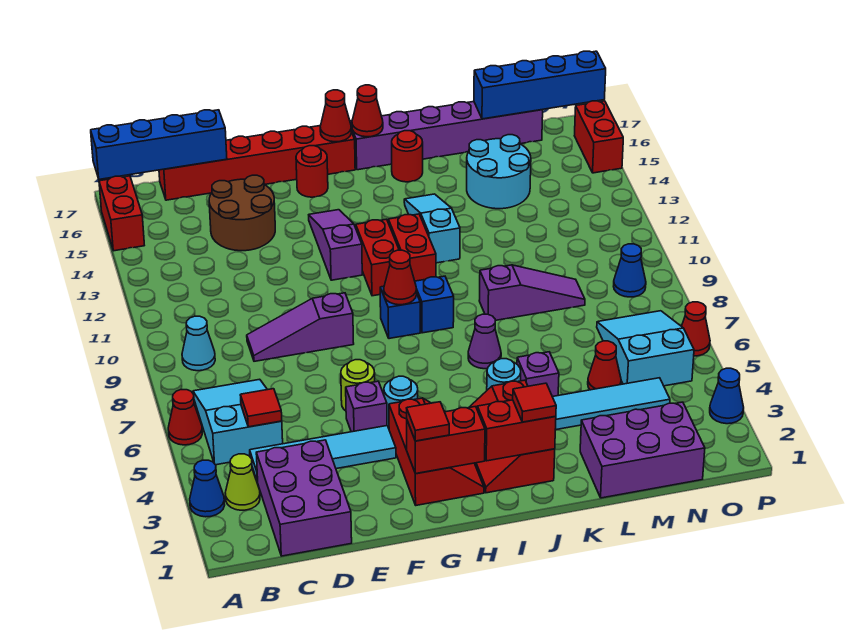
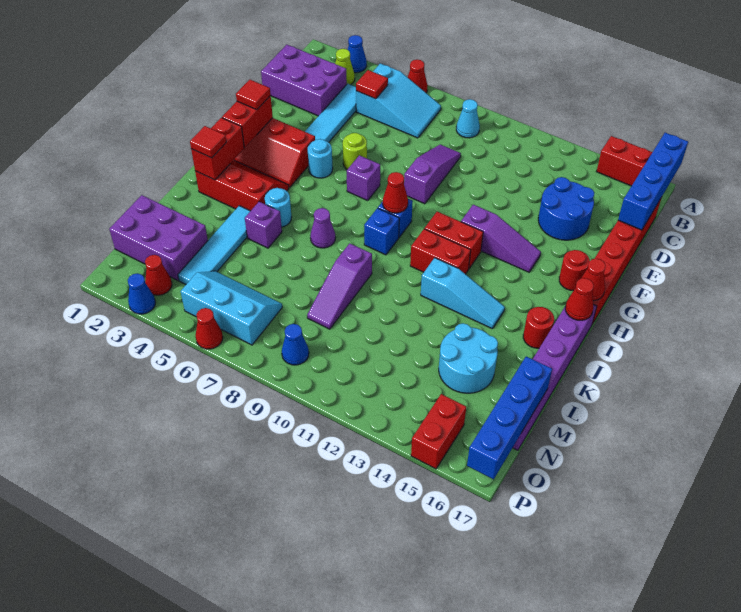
brown 2x2 round brick [209,175,275,251] -> blue 2x2 round brick [538,177,594,240]
purple 1x1 brick [346,381,387,432] -> purple 1x1 brick moved to [347,155,380,200]
purple 2x3 brick [580,402,705,498] -> purple 2x3 brick turned to [109,195,208,280]
red 1x1 cone [588,341,621,390] -> red 1x1 cone moved to [145,255,172,295]
cyan 2x3 slope [597,311,694,386] -> cyan 2x3 slope turned to [181,271,282,345]
red 1x2 brick [574,101,623,173] -> red 1x2 brick turned to [411,394,466,469]

